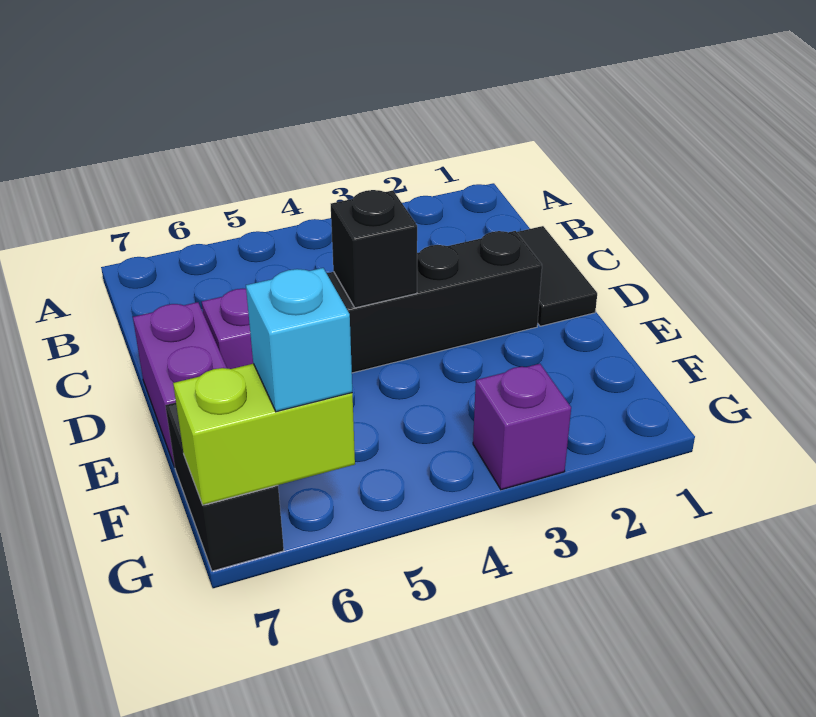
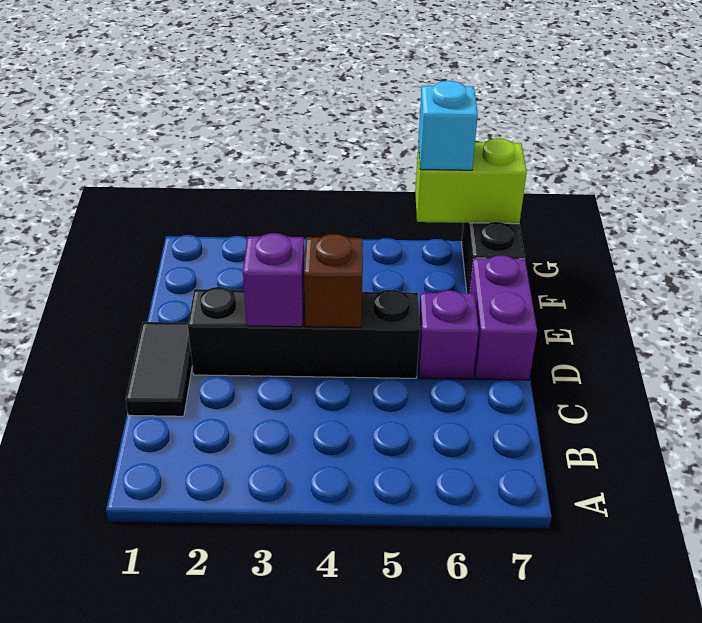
black 1x1 brick [331,190,417,308] -> brown 1x1 brick [304,234,363,328]
purple 1x1 brick [473,364,571,490] -> purple 1x1 brick moved to [243,233,305,327]

